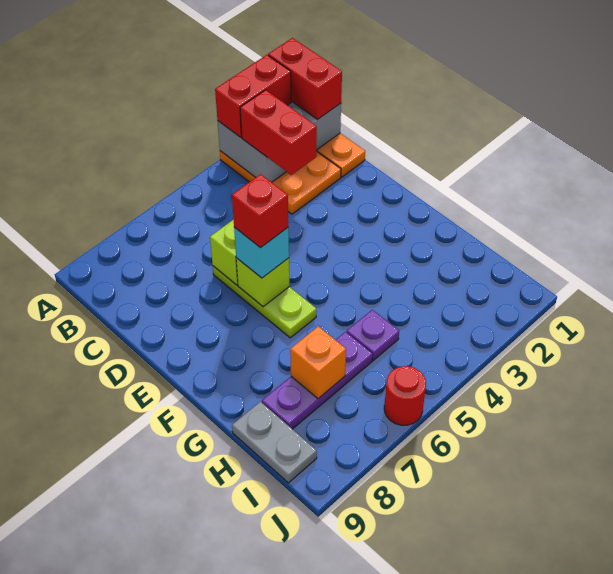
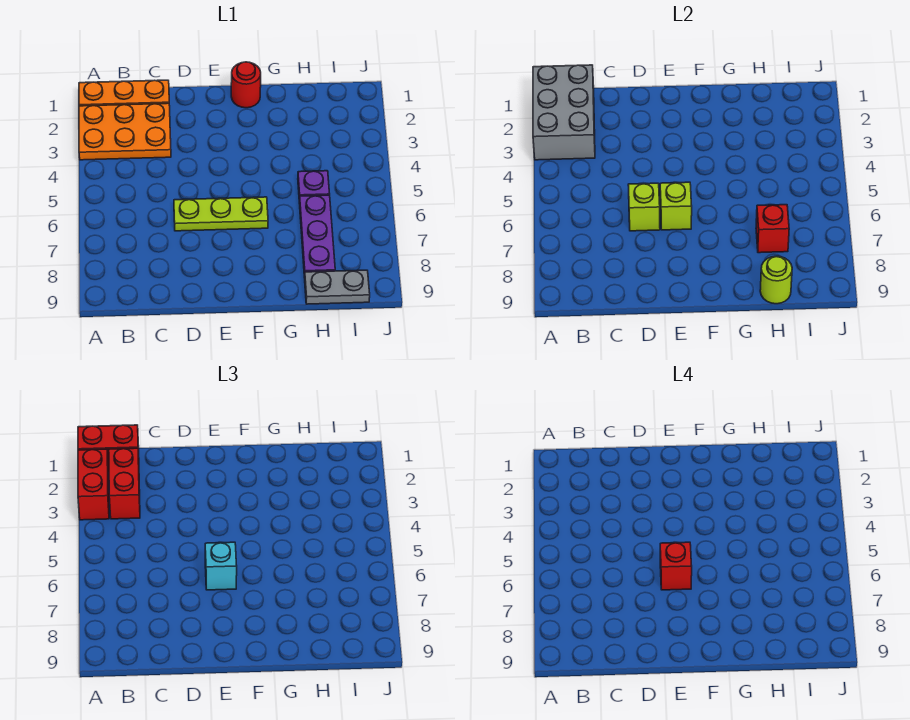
red 1x2 brick [240,90,317,175] -> red 1x2 brick turned to [109,448,140,519]
orange 1x1 brick [290,326,346,399] -> red 1x1 brick [756,205,789,253]
none -> lime 1x1 round brick [760,256,792,304]
red 1x1 round brick [384,366,426,425] -> red 1x1 round brick moved to [231,62,261,108]

